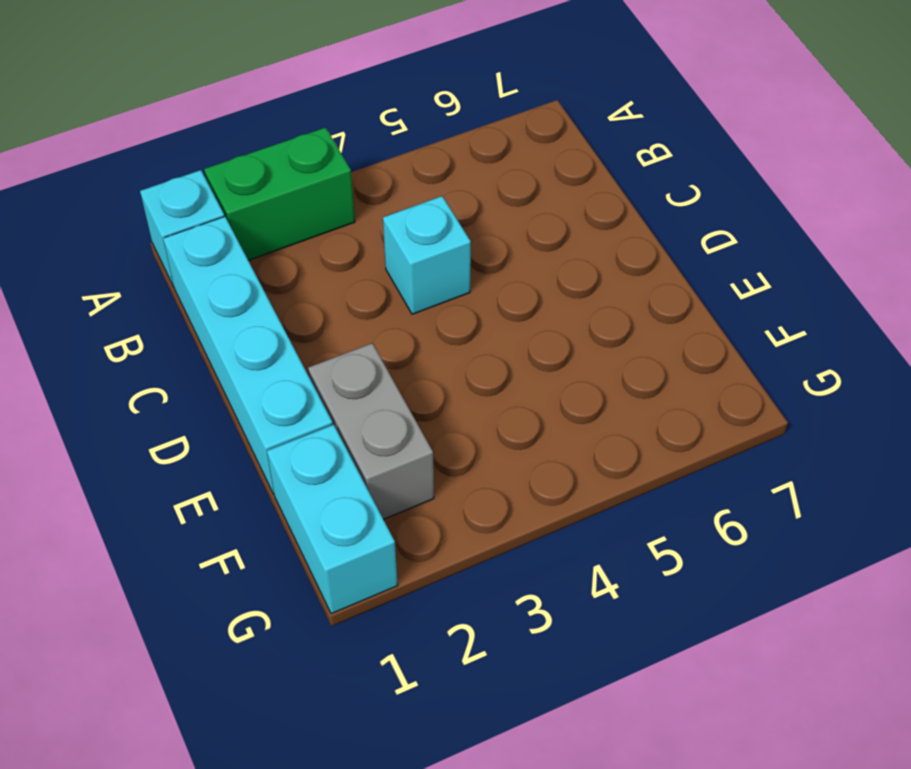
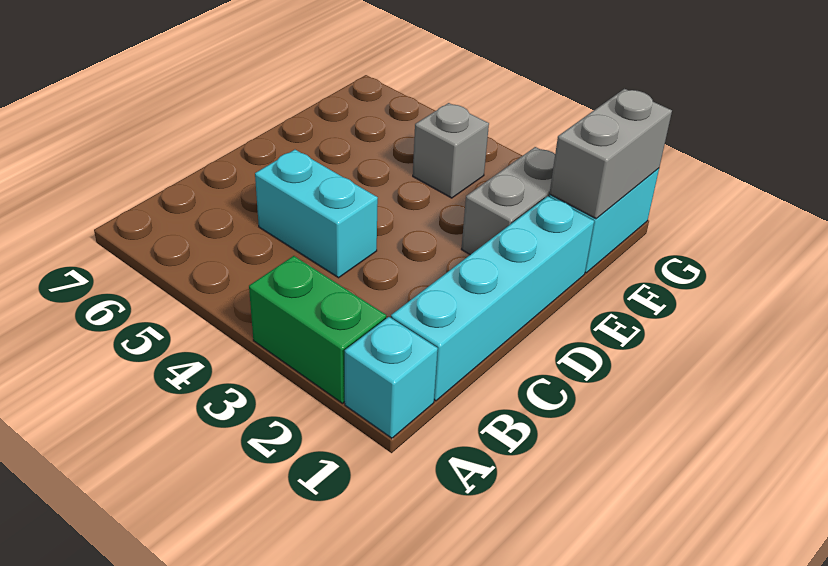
cyan 1x1 brick [383,196,471,314] -> cyan 1x2 brick [255,150,378,278]
none -> grey 1x2 brick [550,89,672,219]
none -> grey 1x1 brick [413,103,489,198]

